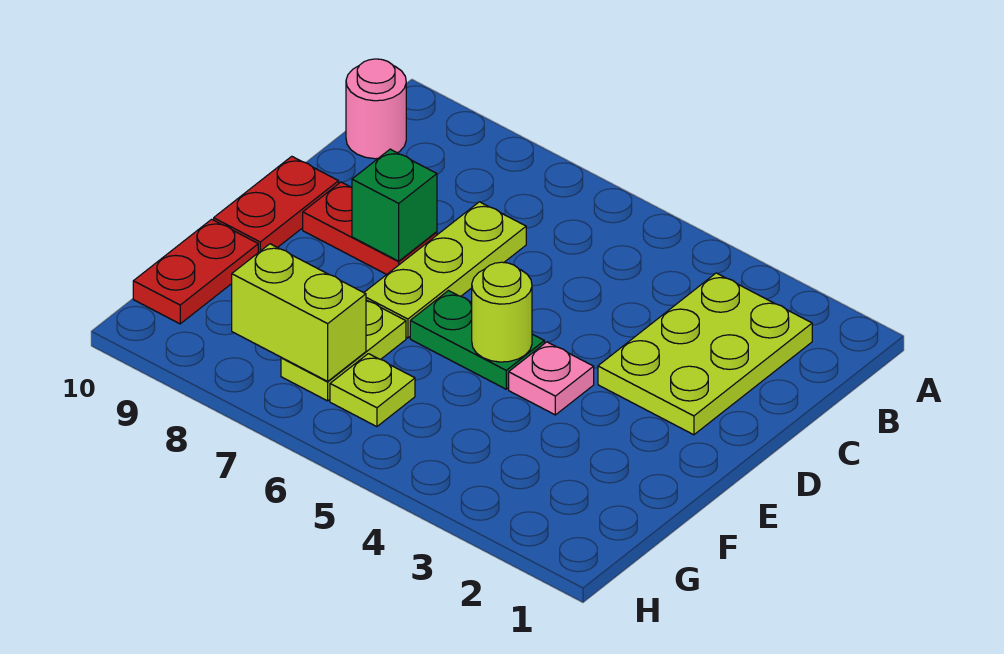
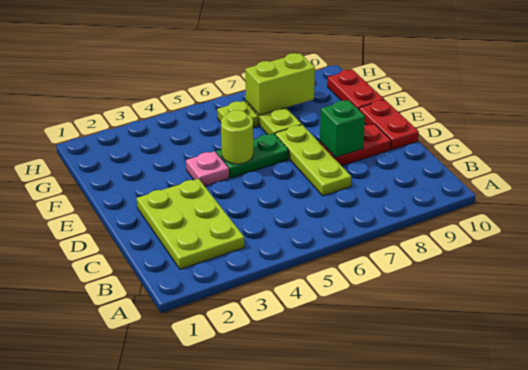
pink 1x1 round brick [346,59,406,159] -> none

